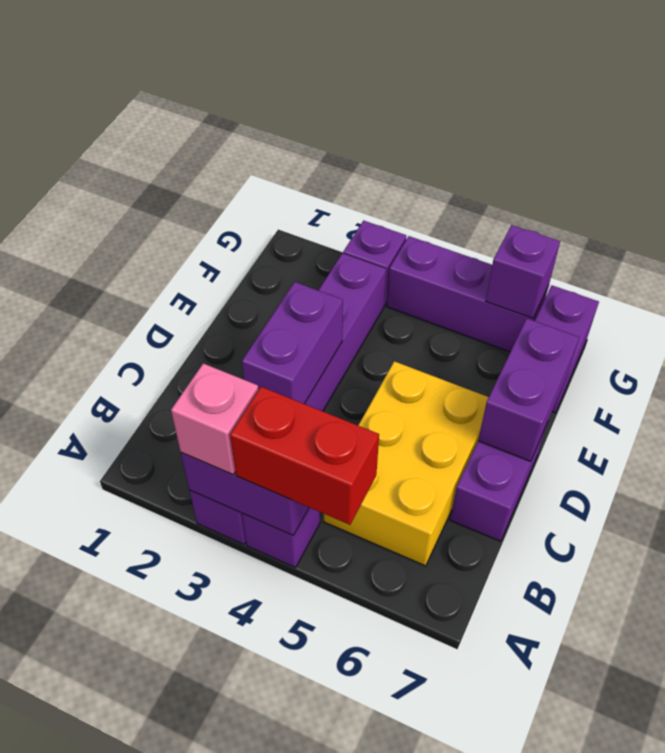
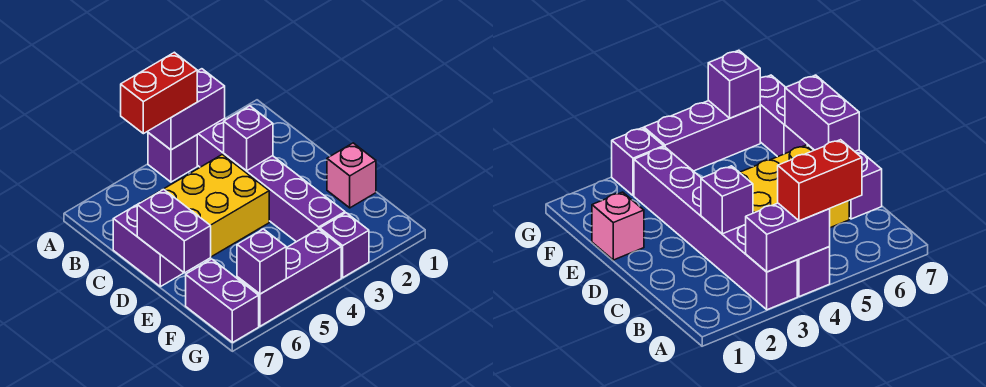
pink 1x1 brick [171,363,258,475] -> pink 1x1 brick moved to [327,143,376,208]
yellow 2x3 brick [324,361,489,566] -> yellow 2x3 brick turned to [147,154,269,257]
purple 1x2 brick [242,282,343,404] -> purple 1x1 brick [224,106,273,171]

